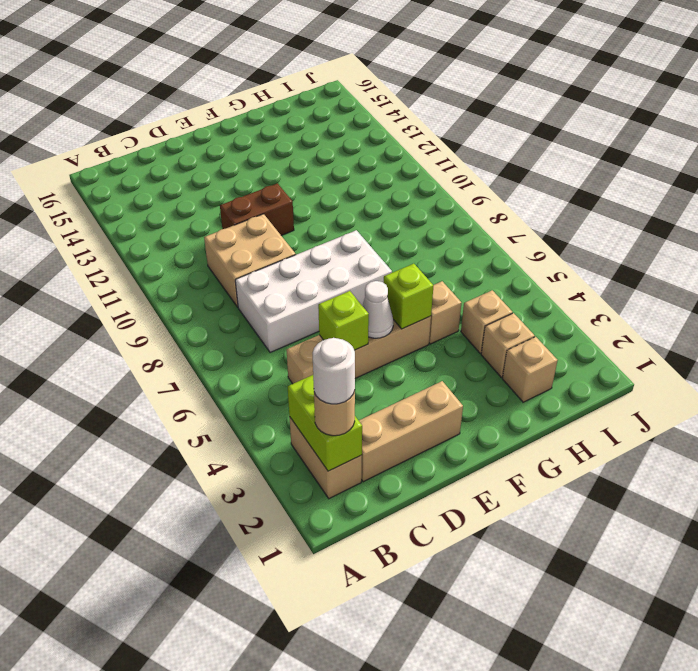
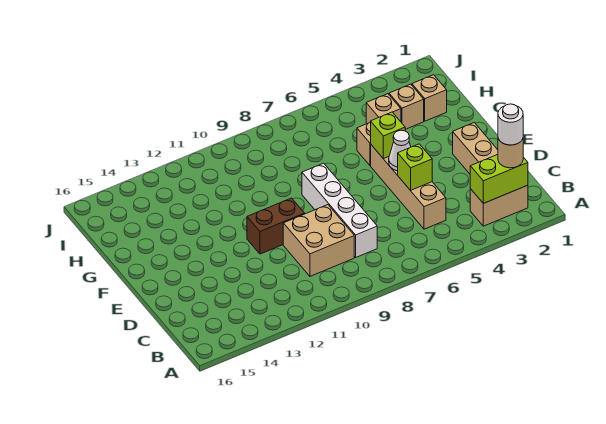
white 2x4 brick [235,230,392,353] -> white 1x4 brick [302,163,377,257]
brown 1x2 brick [220,183,294,235] -> brown 1x2 brick turned to [247,198,305,254]

